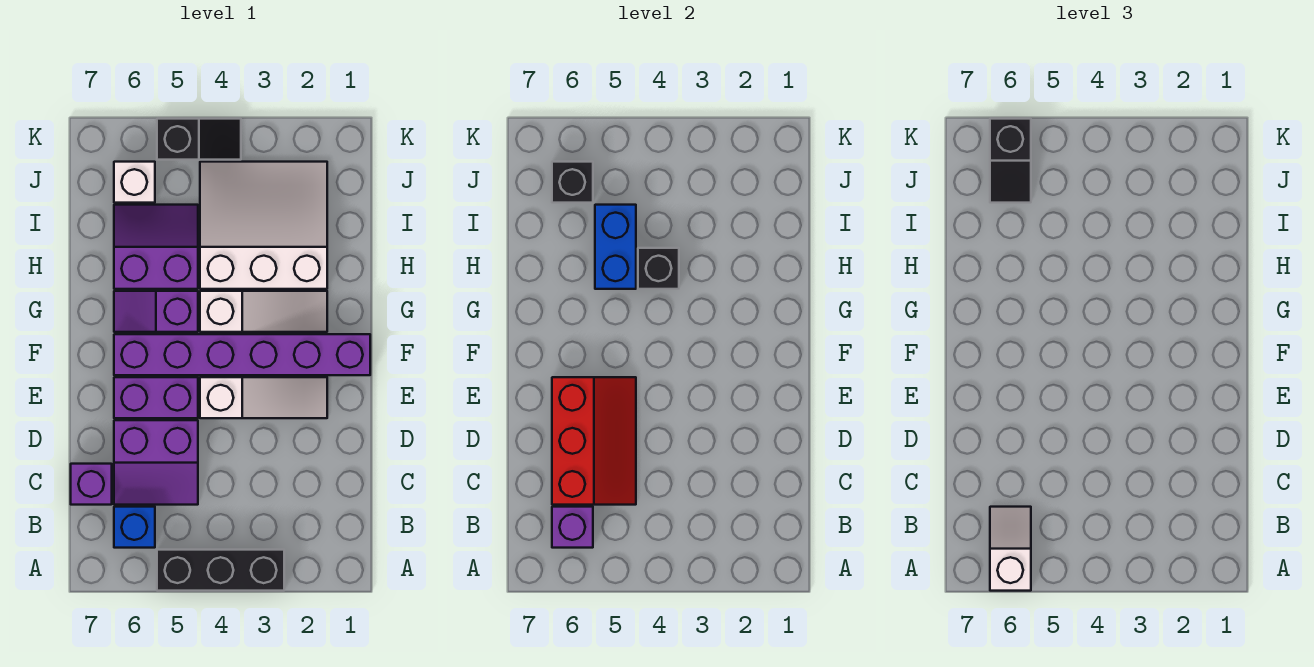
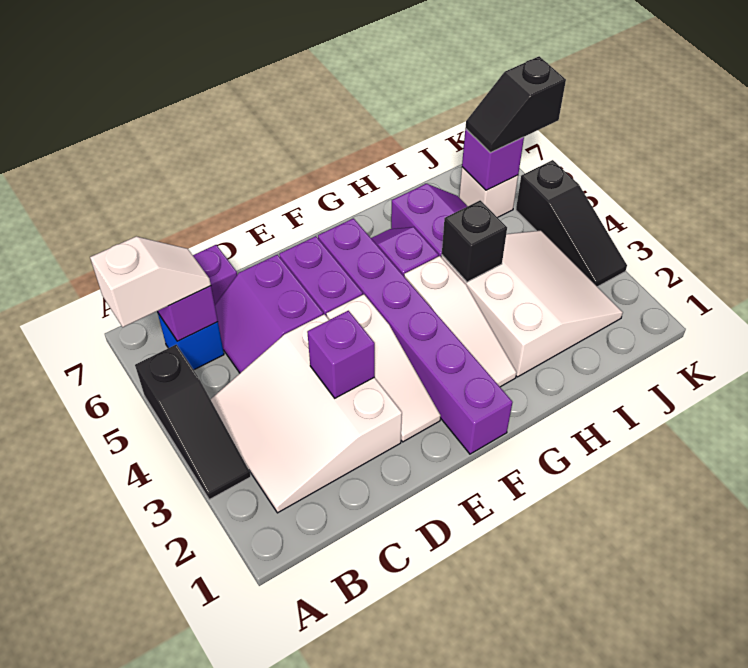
black 1x3 brick [157,550,284,591] -> black 1x3 slope [135,345,251,500]
none -> white 3x3 slope [211,314,402,513]
red 2x3 slope [552,377,636,505] -> none
none -> purple 1x1 brick [307,311,375,398]
blue 1x2 brick [595,205,636,289] -> none
black 1x1 brick [552,162,593,203] -> purple 1x1 brick [462,129,524,190]
black 1x2 slope [157,119,241,160] -> black 1x3 slope [516,160,627,287]

